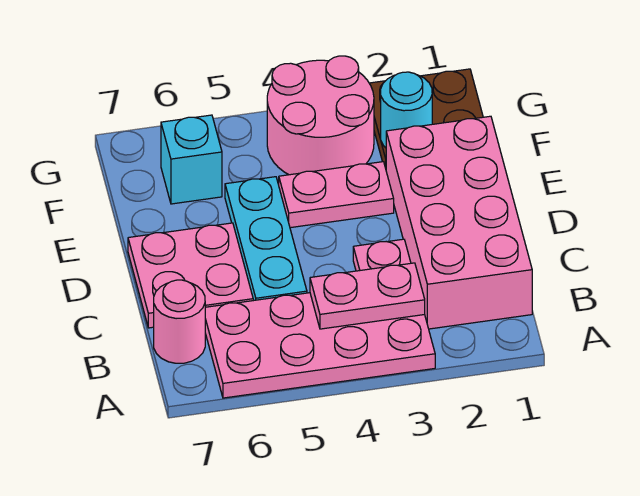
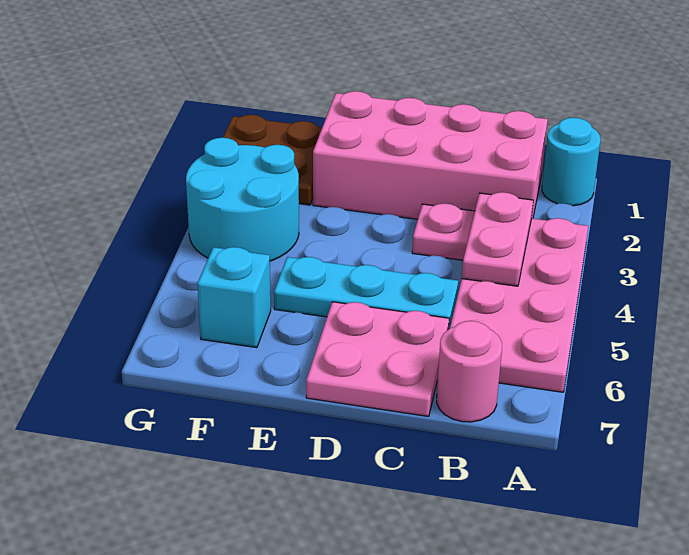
pink 1x2 plate [279,162,394,228] -> none
cyan 1x1 round brick [381,72,432,148] -> cyan 1x1 round brick moved to [542,118,601,206]
pink 2x2 round brick [267,56,374,175] -> cyan 2x2 round brick [186,138,299,261]

